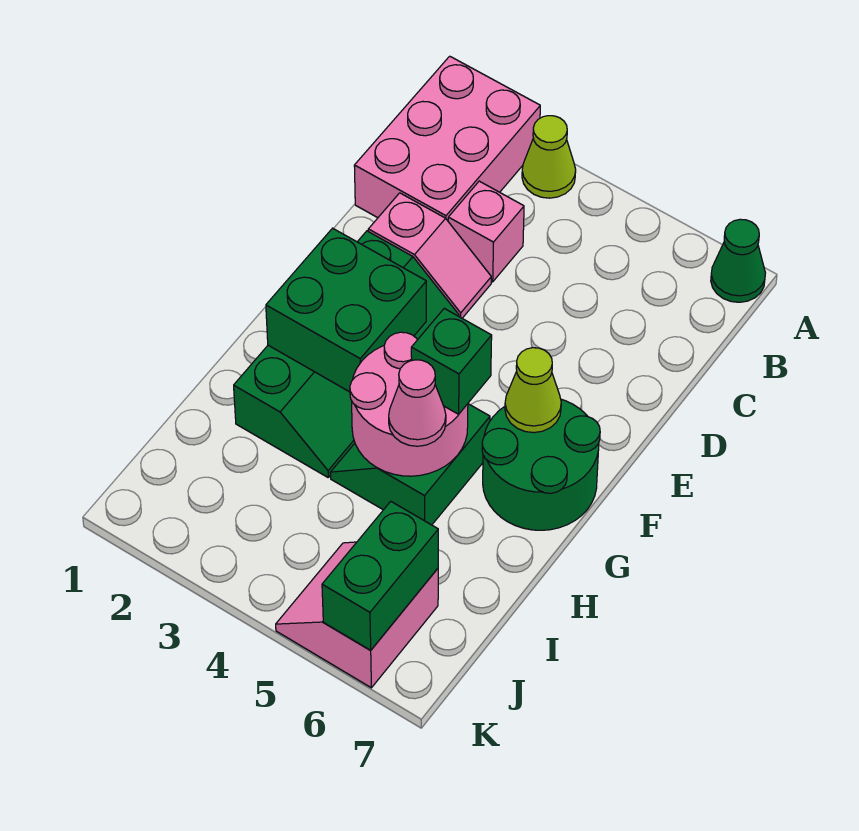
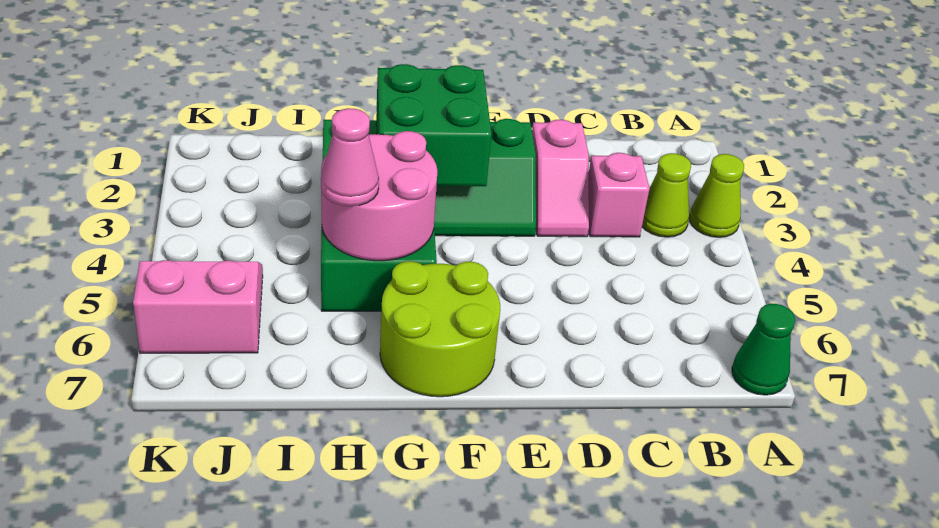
pink 2x3 brick [354,56,540,221] -> none
green 2x2 round brick [482,399,600,530] -> lime 2x2 round brick [380,261,500,397]
lime 1x1 cone [505,348,561,433] -> lime 1x1 cone moved to [642,153,691,237]
green 1x1 brick [411,308,492,414] -> none
green 1x2 brick [322,502,438,650] -> none

